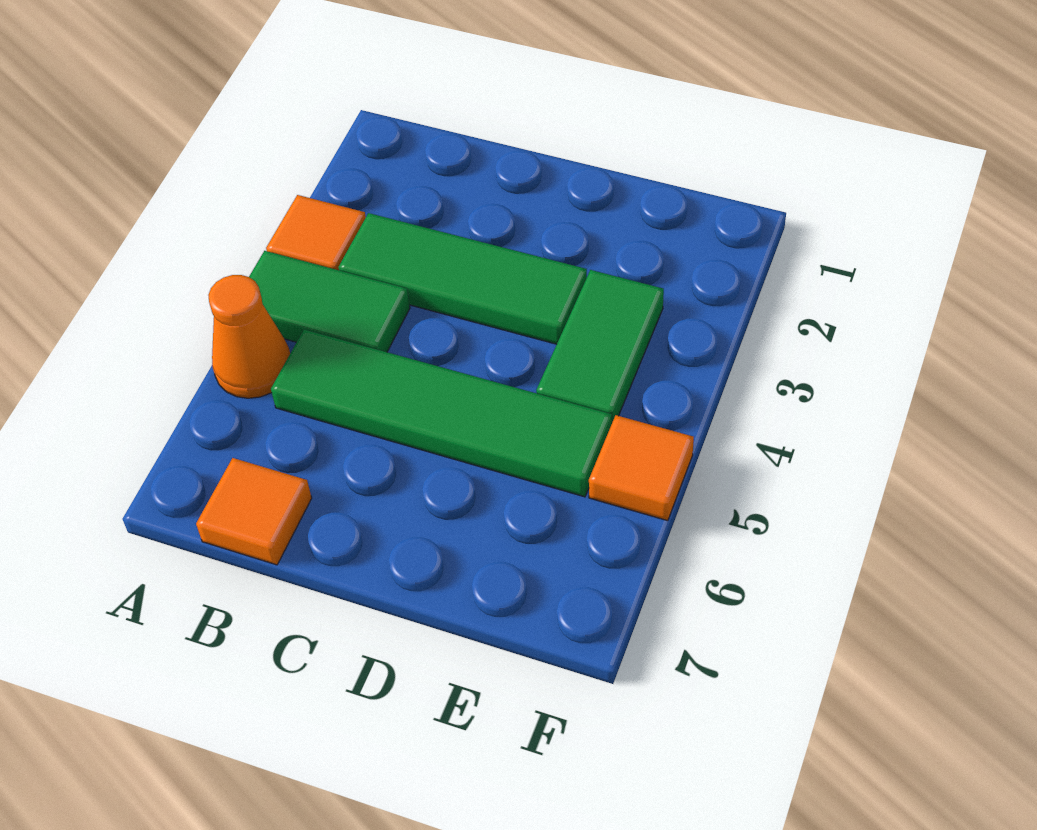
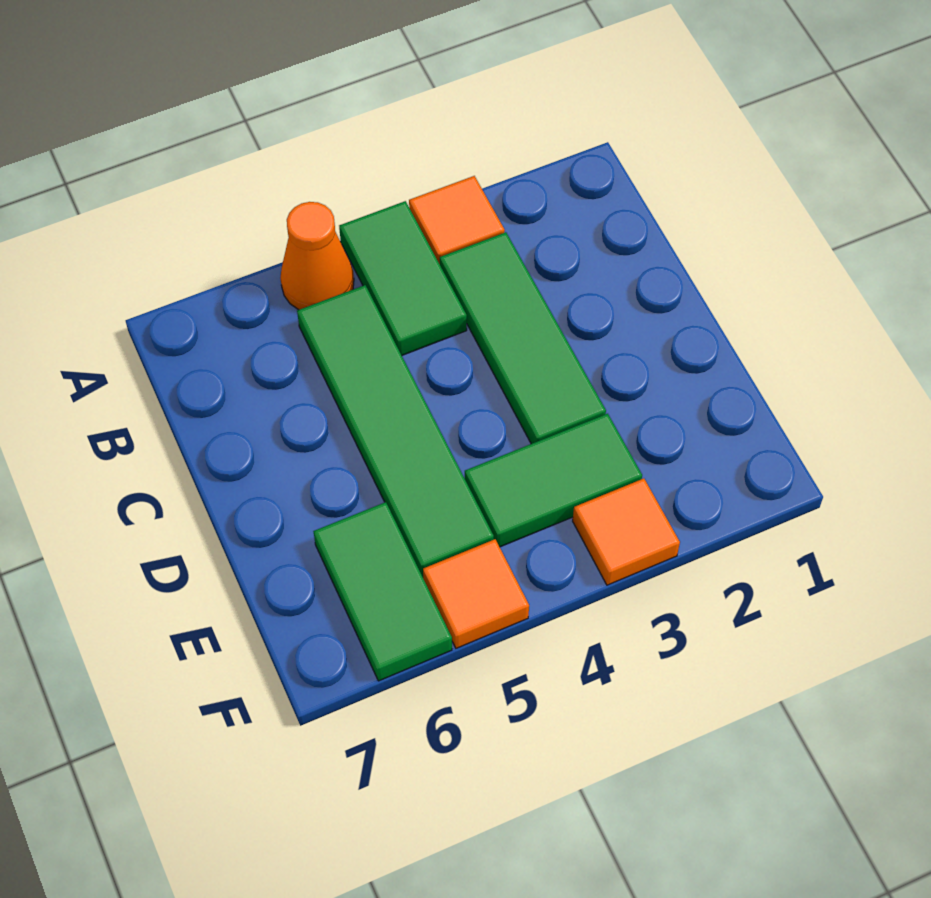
orange 1x1 tile [196,458,312,565] -> orange 1x1 tile moved to [573,478,680,585]
none -> green 1x2 tile [313,502,452,681]

